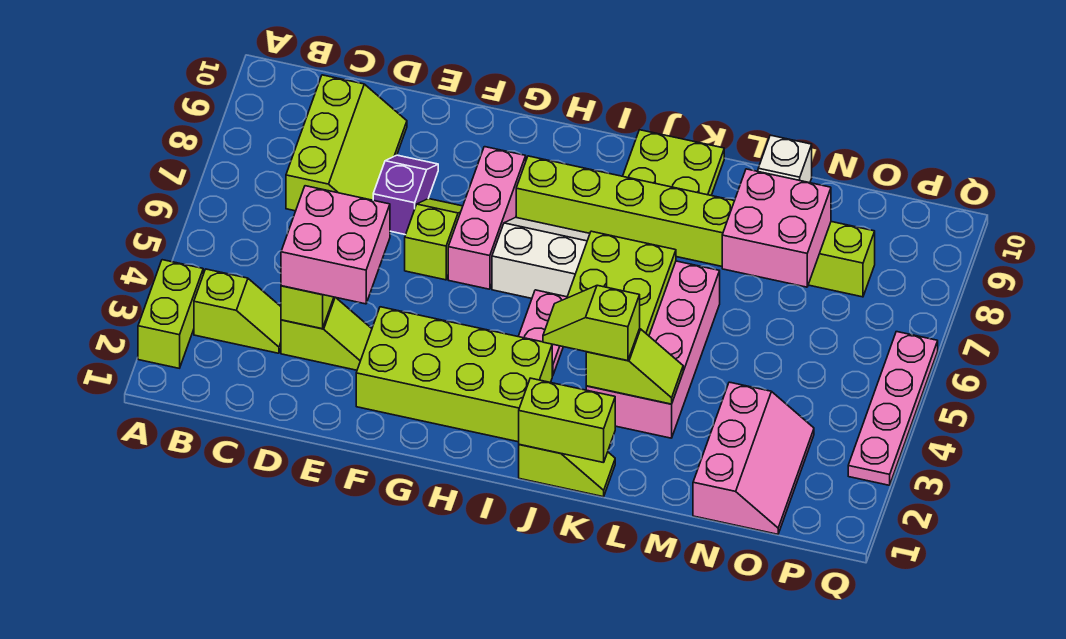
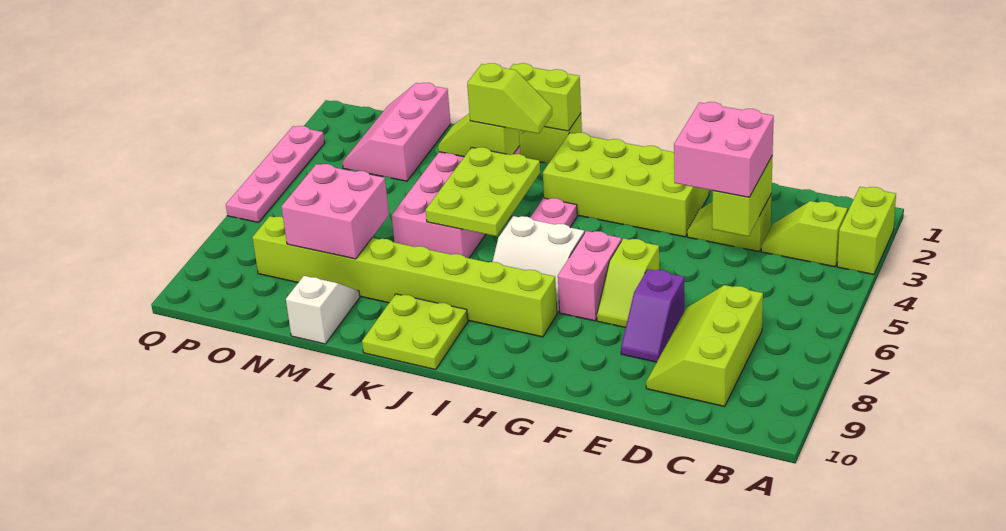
pink 1x3 brick [448,147,526,289] -> pink 1x2 brick [558,231,621,321]

